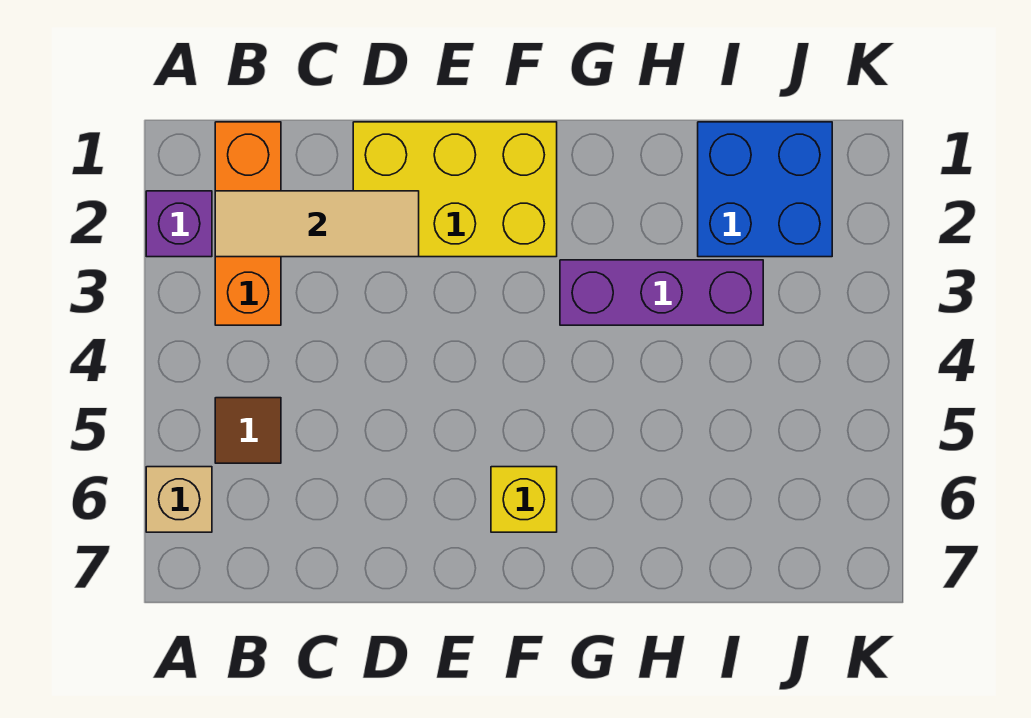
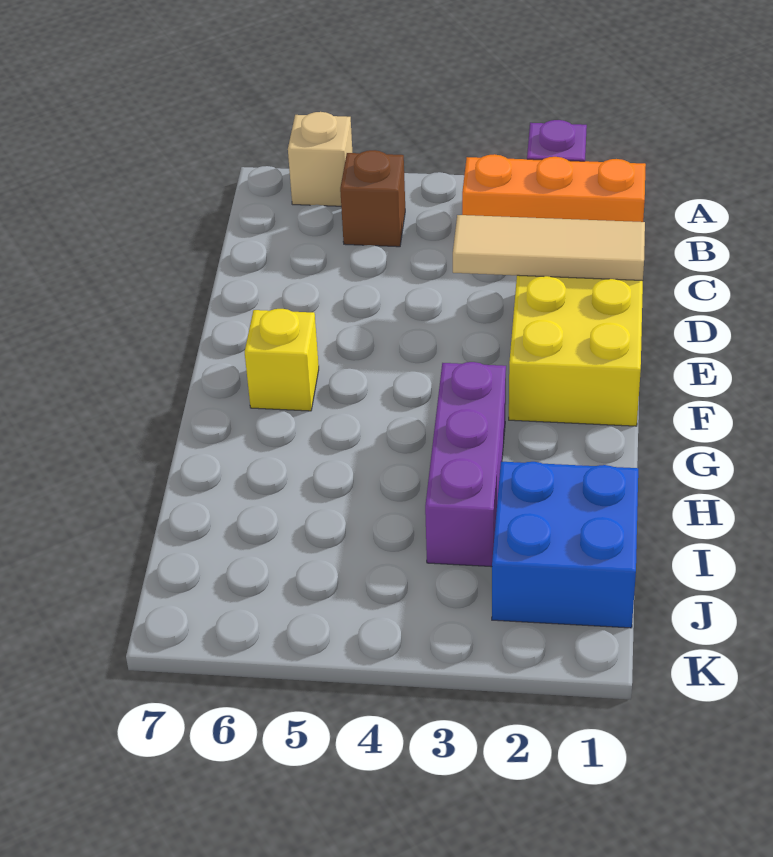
tan 1x3 tile [215,191,419,257] -> tan 1x3 tile turned to [453,215,645,281]
brown 1x1 tile [215,398,281,463] -> brown 1x1 brick [340,150,405,247]

